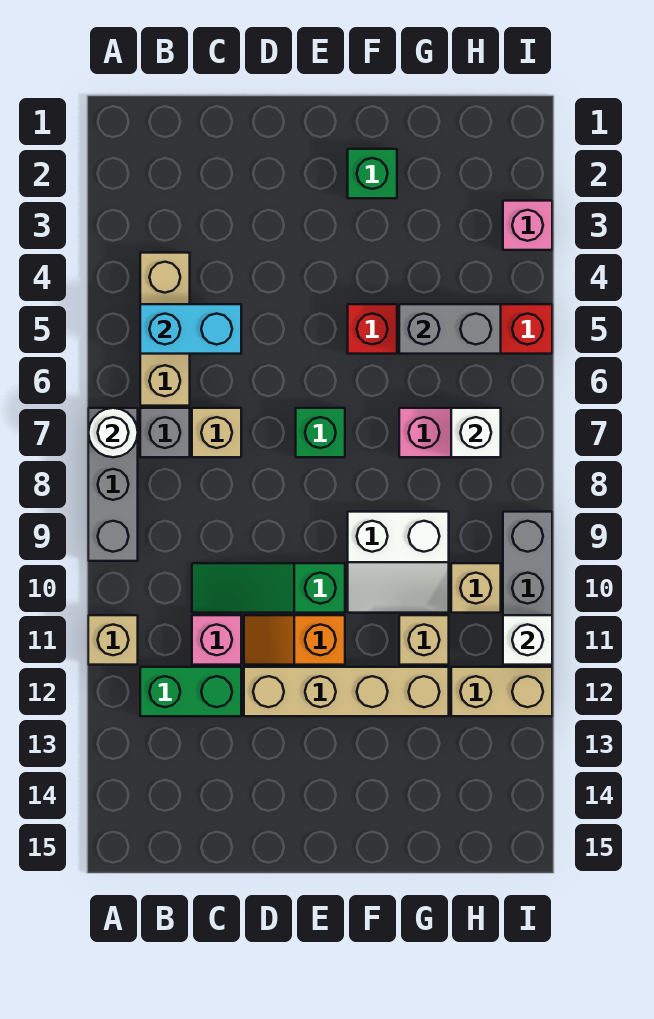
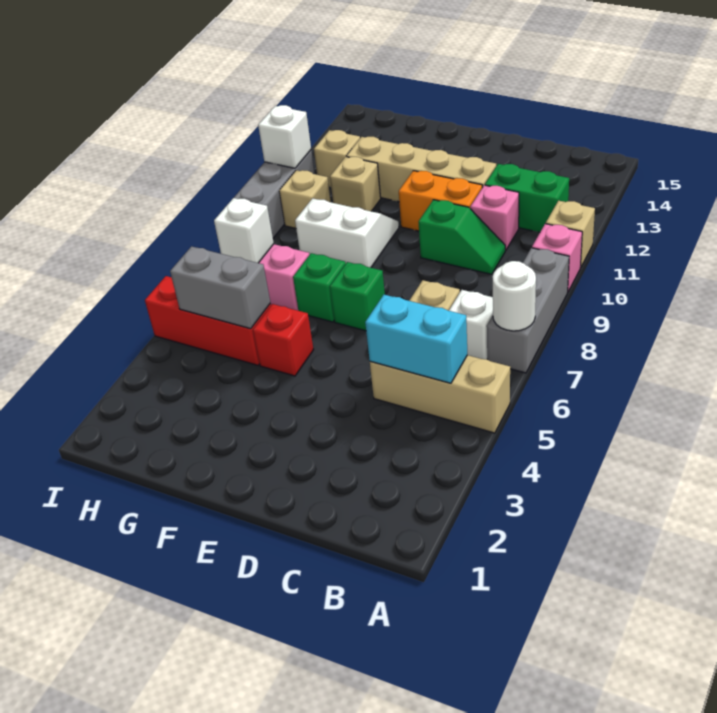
tan 1x3 brick [140,253,190,406] -> tan 1x3 brick turned to [370,355,510,433]
grey 1x1 brick [140,408,190,457] -> white 1x1 brick [449,290,493,359]
green 1x3 slope [192,563,345,613] -> green 1x2 slope [418,200,505,274]
orange 1x2 slope [244,615,345,665] -> orange 1x2 brick [399,171,482,231]
green 1x1 brick [348,149,397,198] -> green 1x1 brick moved to [293,253,346,322]
tan 1x2 brick [451,667,552,716] -> tan 1x1 brick [314,130,360,187]
pink 1x1 brick [503,201,552,250] -> pink 1x1 brick moved to [532,224,582,292]

